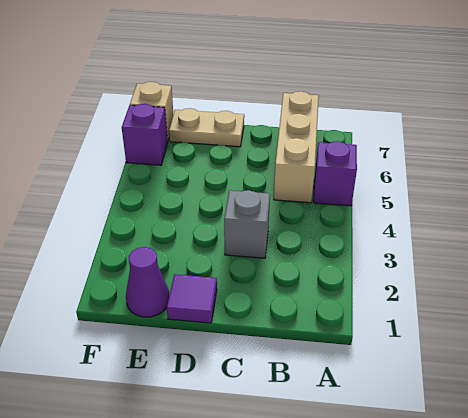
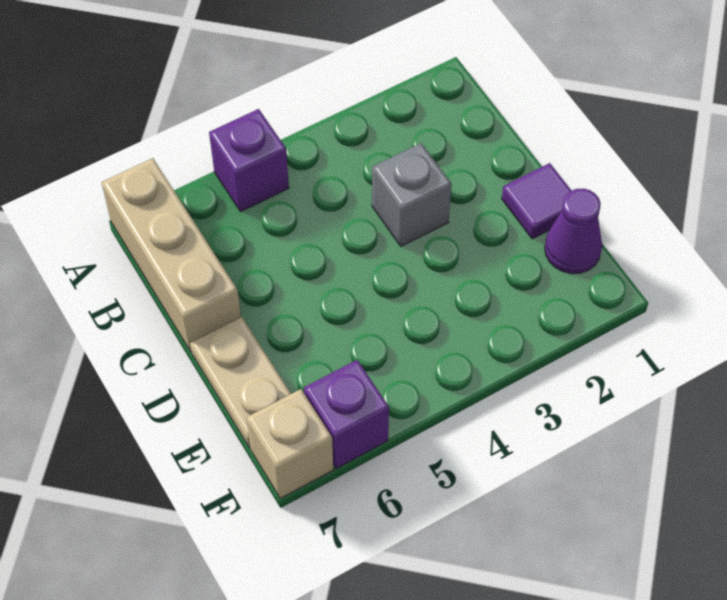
tan 1x3 brick [274,91,319,203] -> tan 1x3 brick turned to [101,158,241,352]

